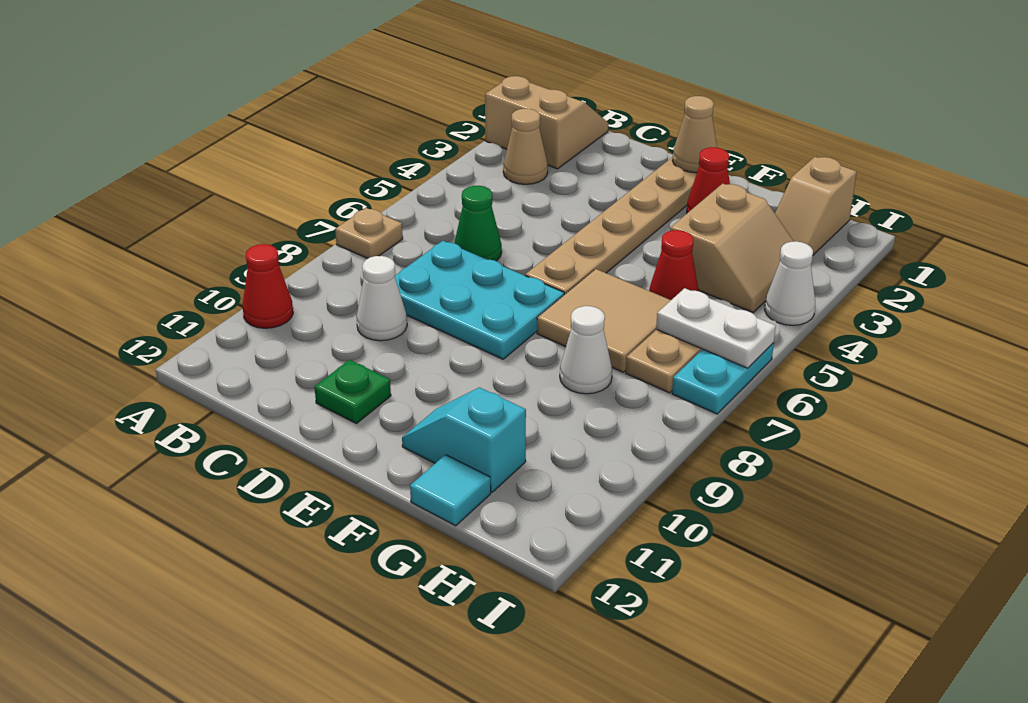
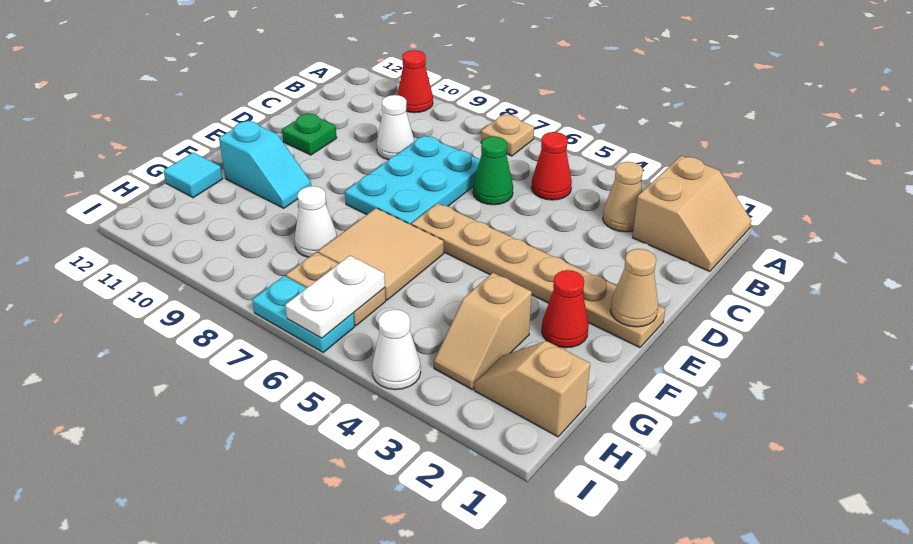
cyan 1x2 slope [402,387,526,492] -> cyan 1x2 slope turned to [219,121,311,208]
tan 2x2 slope [670,183,794,312] -> tan 1x2 slope [434,273,532,389]
red 1x1 cone [649,230,699,300] -> red 1x1 cone moved to [531,132,572,200]

